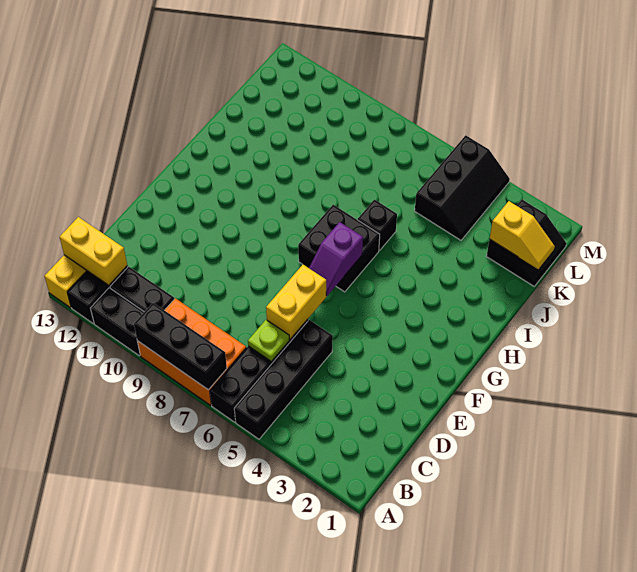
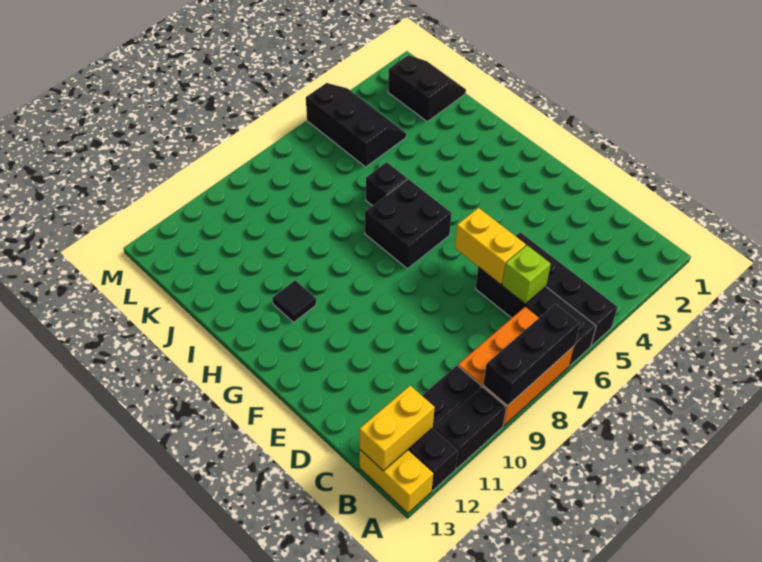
lime 1x1 plate [248,320,289,362] -> lime 1x1 brick [502,245,551,304]
purple 1x2 slope [309,222,363,296] -> none
none -> black 1x1 tile [273,280,316,322]
yellow 1x2 slope [490,201,555,269] -> none

